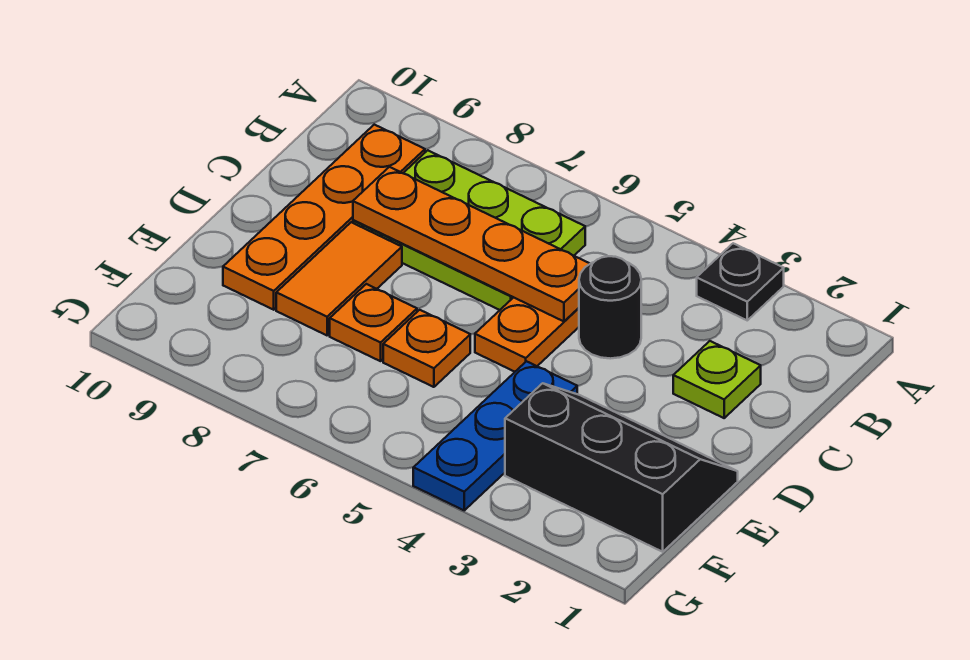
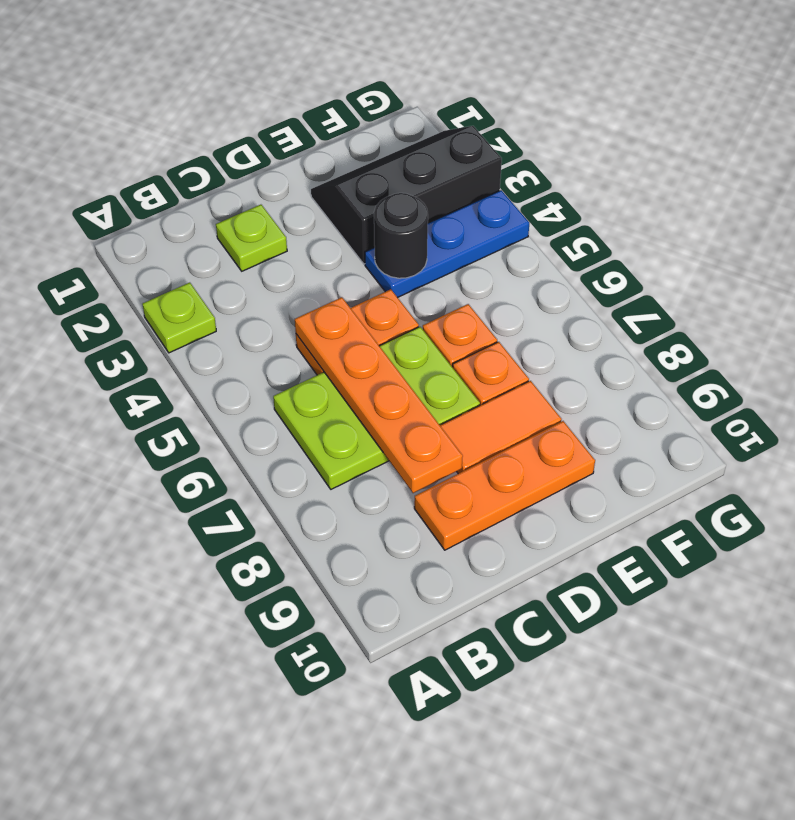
black 1x1 plate [697,243,784,320] -> lime 1x1 plate [142,283,216,353]
lime 2x3 plate [353,150,585,310] -> lime 2x3 plate turned to [273,327,480,489]
orange 1x4 plate [223,125,425,310] -> orange 1x3 plate [414,421,595,550]
black 1x1 round brick [579,256,641,359] -> black 1x1 round brick moved to [374,193,428,278]
black 2x3 slope [505,383,738,552] -> black 2x3 slope turned to [311,126,502,264]

